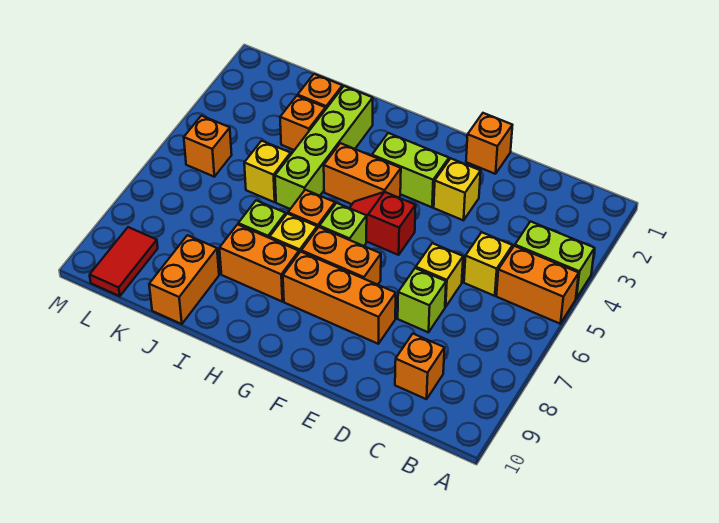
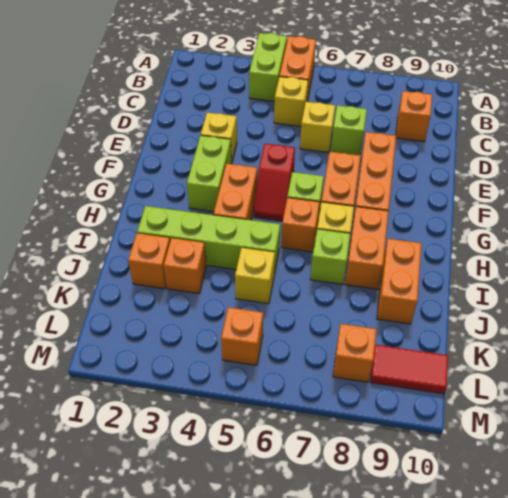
orange 1x1 brick [466,113,512,174] -> orange 1x1 brick moved to [333,324,377,382]
orange 1x2 brick [149,235,219,324] -> orange 1x2 brick turned to [377,239,422,324]

